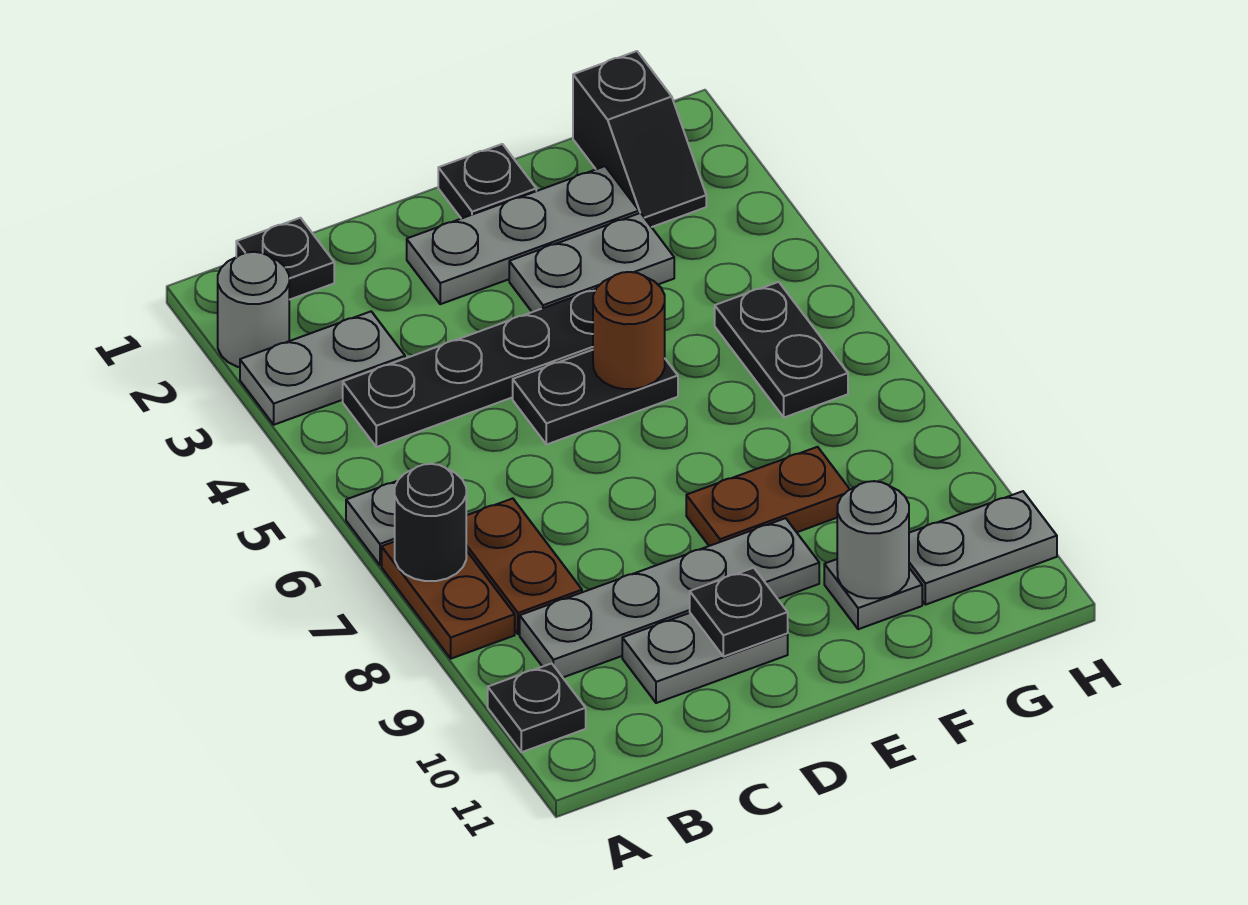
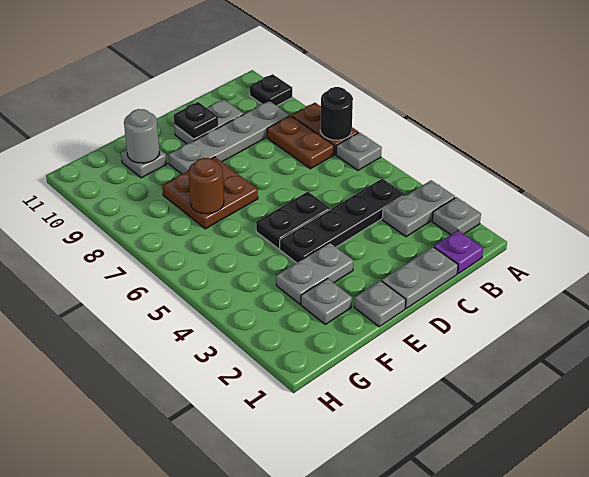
grey 1x1 round brick [218,252,289,367] -> grey 1x1 plate [432,197,481,235]
black 1x1 plate [236,218,334,300] -> purple 1x1 plate [434,231,483,274]
grey 1x3 plate [407,166,639,304] -> grey 1x1 plate [301,278,352,324]
black 1x1 plate [438,144,536,219] -> grey 1x1 plate [354,281,406,327]
brown 1x1 round brick [593,272,665,389] -> brown 1x1 round brick moved to [188,158,224,214]
brown 1x2 plate [686,447,850,546] -> brown 2x2 plate [162,157,258,229]
black 1x2 slope [573,51,706,227] -> none
black 1x2 plate [715,282,848,417] -> none
grey 1x2 plate [909,491,1057,605] -> grey 1x2 plate moved to [382,247,458,309]

